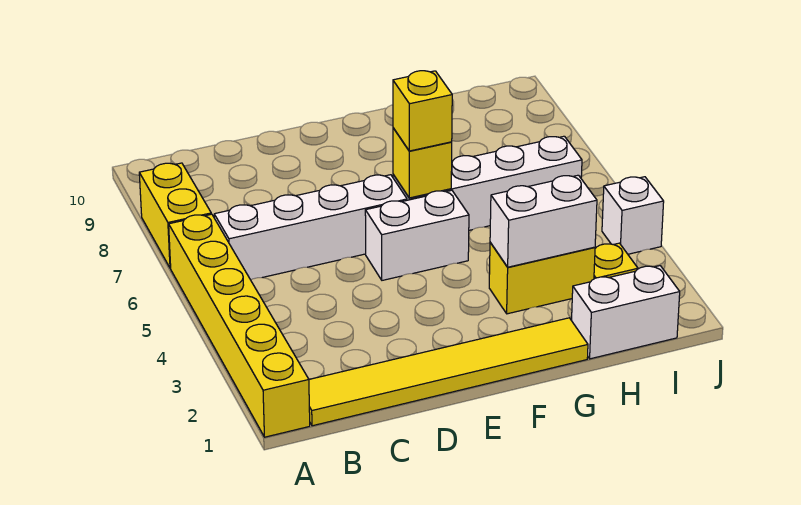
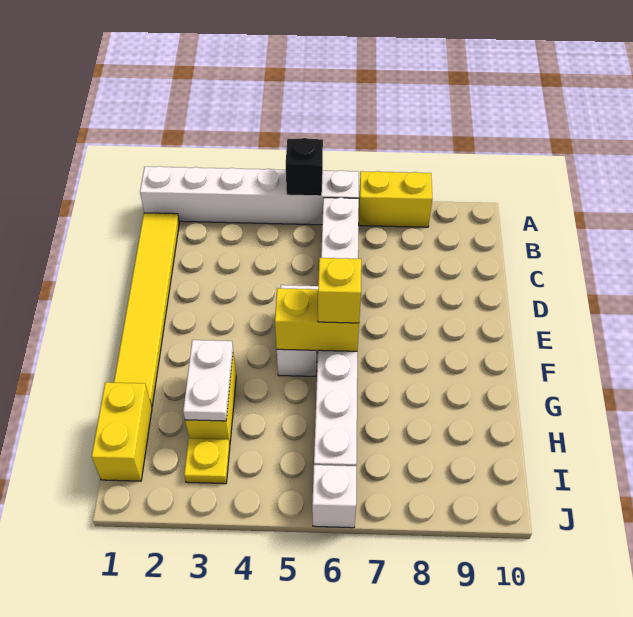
yellow 1x6 brick [169,214,310,437] -> white 1x6 brick [140,166,359,225]
none -> black 1x1 brick [286,138,323,196]
yellow 1x1 brick [393,128,452,198] -> yellow 1x2 brick [275,288,359,351]
white 1x2 brick [490,175,597,267] -> white 1x2 plate [183,340,233,421]
white 1x2 brick [572,266,680,359] -> yellow 1x2 brick [92,382,152,481]
white 1x1 brick [602,177,664,254] -> white 1x1 brick moved to [312,465,356,528]

